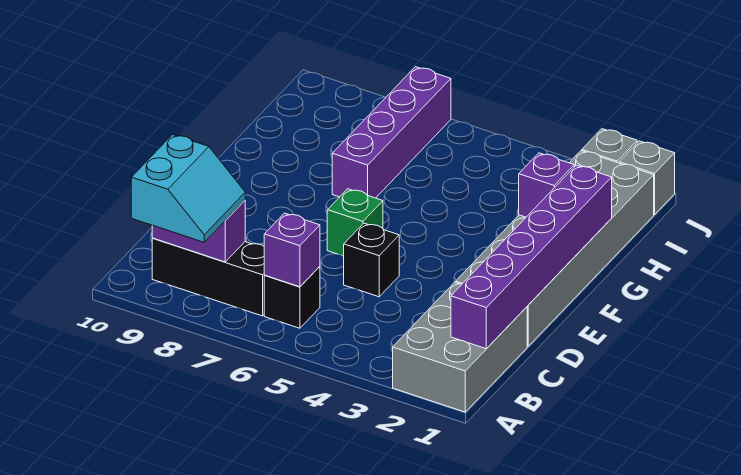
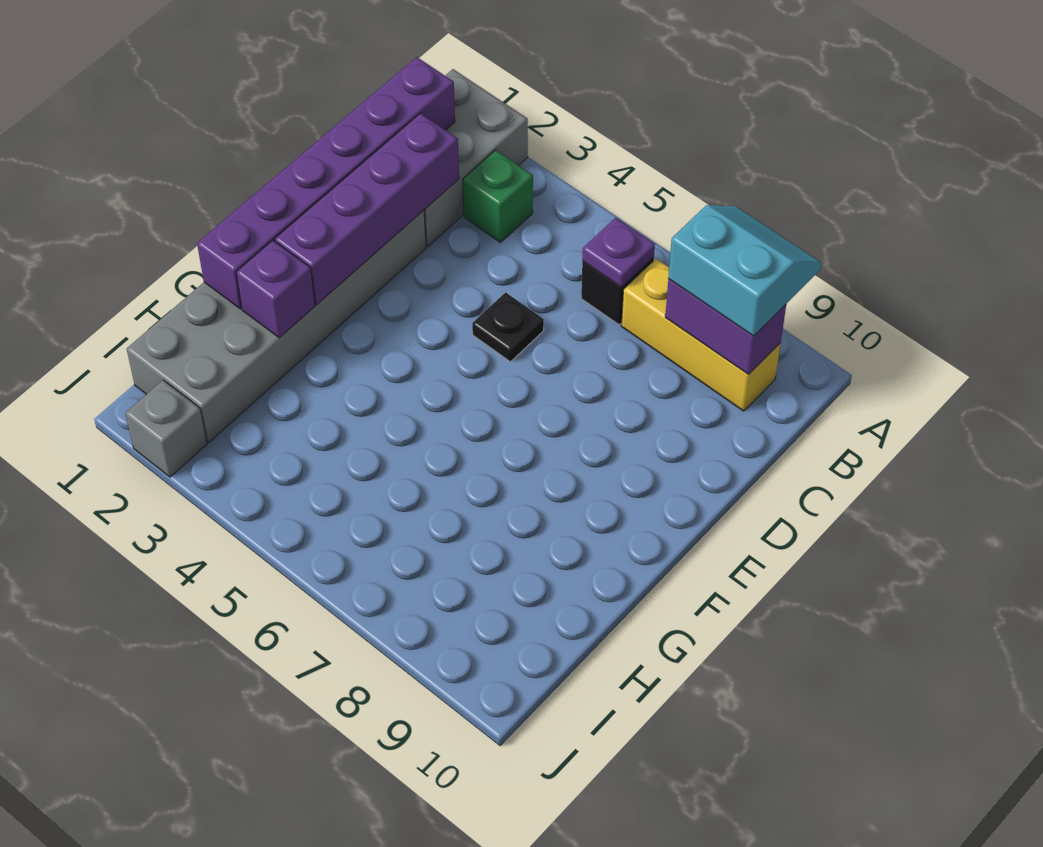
cyan 2x2 slope [131,135,245,242] -> cyan 2x2 slope turned to [668,205,821,336]
purple 1x1 brick [264,213,320,287] -> purple 1x1 plate [582,218,655,287]
black 1x3 brick [152,238,265,316] -> yellow 1x3 brick [621,259,781,411]
black 1x1 brick [344,223,399,297] -> black 1x1 plate [472,292,544,362]
green 1x1 brick [327,189,383,256] -> green 1x1 brick moved to [463,150,533,242]
purple 1x4 brick [332,67,451,198] -> purple 1x4 brick moved to [275,113,459,304]
grey 1x1 brick [619,141,675,215] -> none

